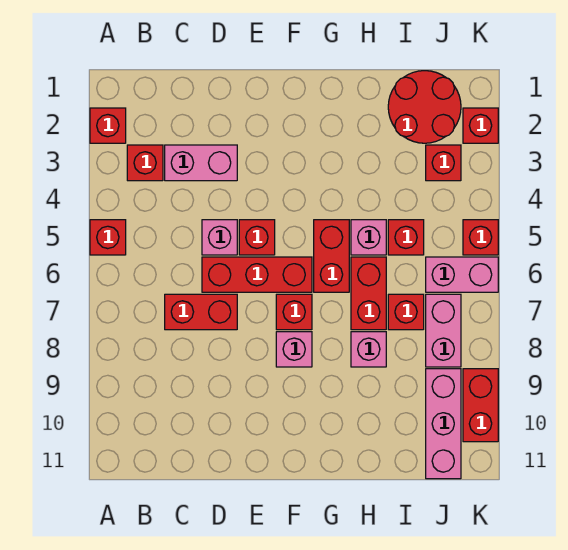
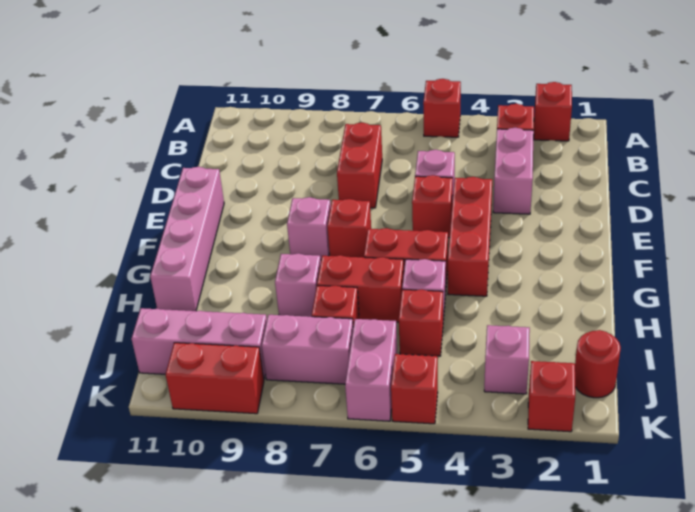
red 1x3 brick [202,257,312,292] -> red 1x3 brick moved to [448,177,492,296]
none -> pink 1x4 brick [150,167,224,311]
red 2x2 round brick [388,71,461,143] -> red 1x1 round brick [575,330,621,398]
red 1x1 brick [426,145,461,181] -> pink 1x1 brick [484,325,530,394]

